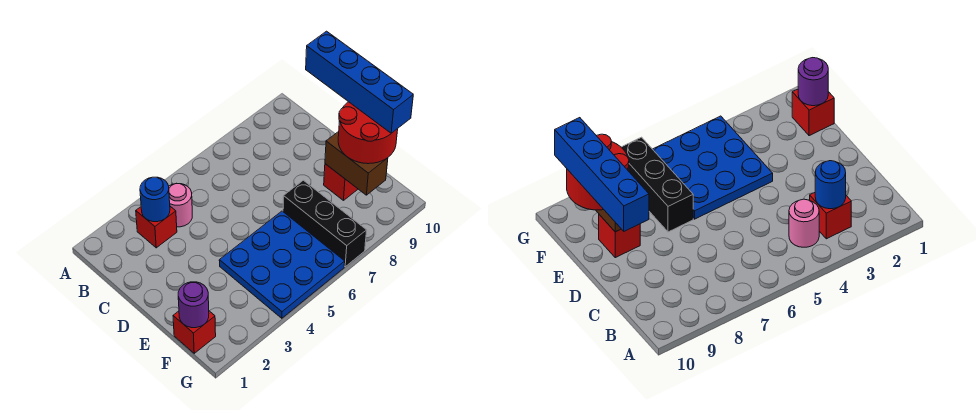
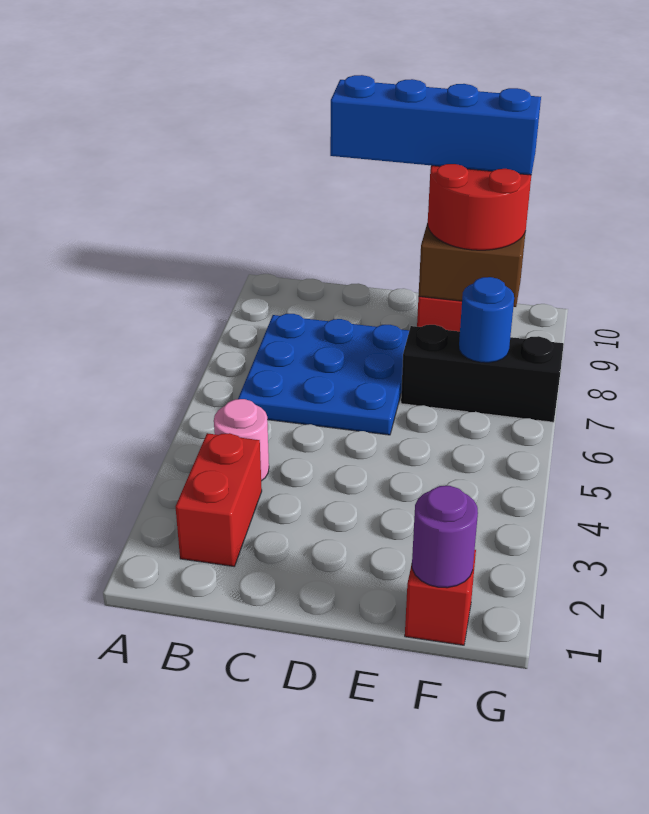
red 1x1 brick [136,206,177,248] -> red 1x2 brick [175,433,262,566]
blue 1x1 round brick [140,177,170,222] -> blue 1x1 round brick moved to [459,277,514,363]
blue 3x3 plate [219,211,345,318] -> blue 3x3 plate moved to [238,314,409,435]

